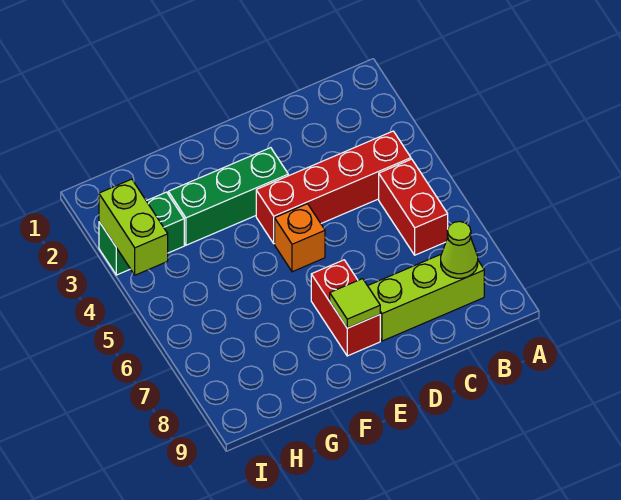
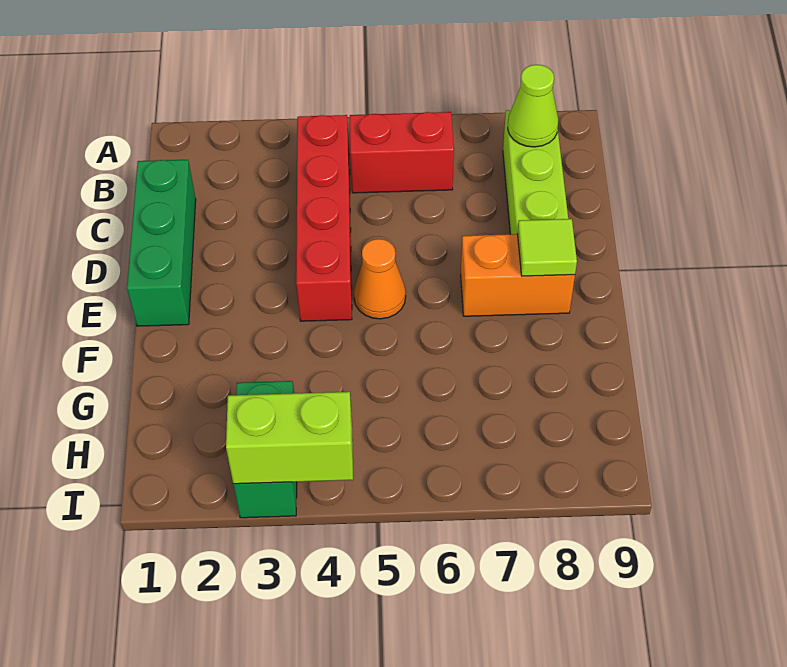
green 1x3 brick [168,148,288,245] -> green 1x3 brick moved to [127,160,196,326]
orange 1x1 brick [275,204,325,272] -> orange 1x1 cone [354,239,406,319]
red 1x2 brick [311,260,380,356] -> orange 1x2 brick [461,234,575,316]

